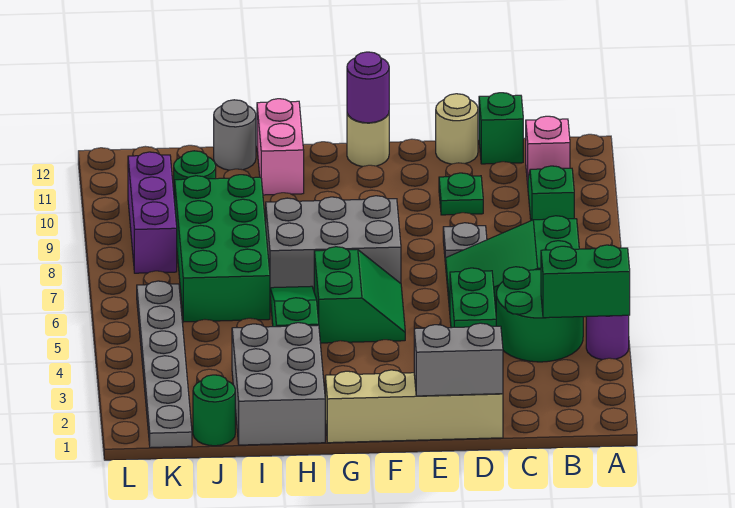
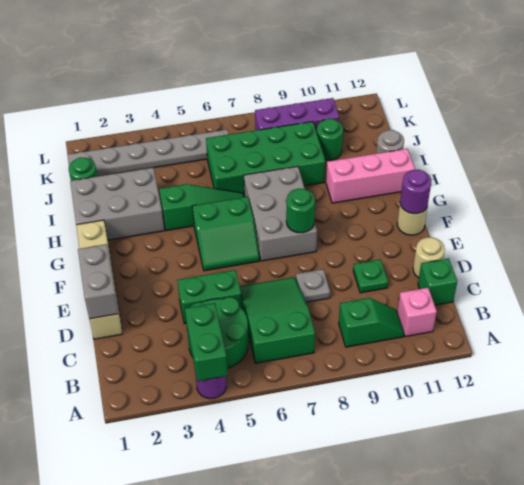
none -> green 1x1 round brick [286,189,315,233]
pink 1x2 brick [257,99,304,195] -> pink 1x3 brick [326,149,415,203]

